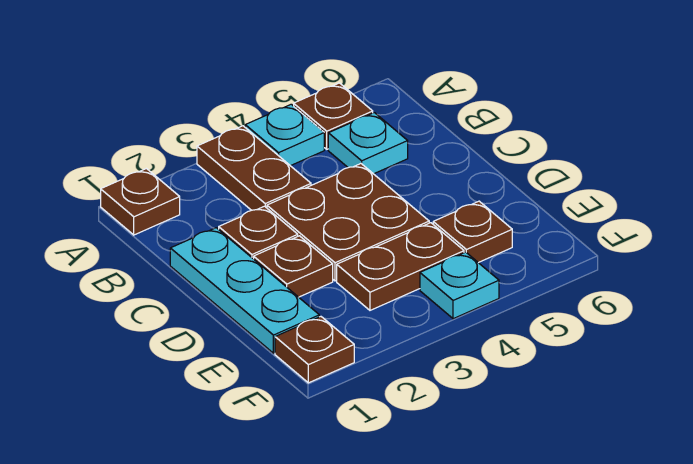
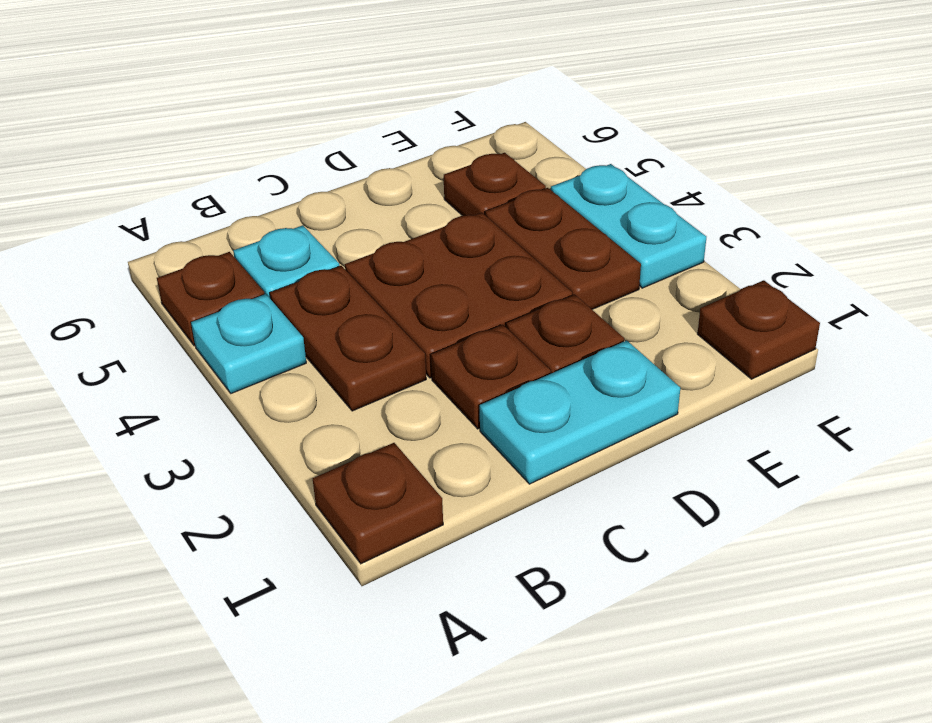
brown 1x2 plate [197,126,311,210] -> brown 1x2 plate turned to [270,266,426,411]
cyan 1x3 plate [170,228,319,353] -> cyan 1x2 plate [480,341,680,484]
cyan 1x1 plate [420,252,499,319] -> cyan 1x2 plate [551,164,706,288]

